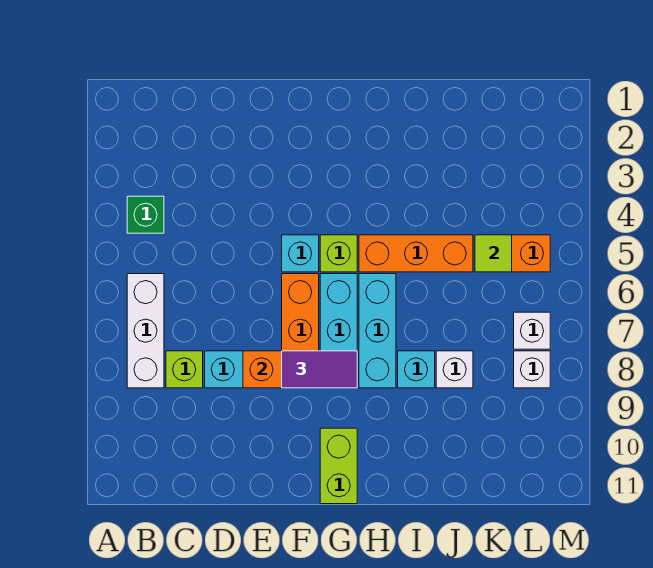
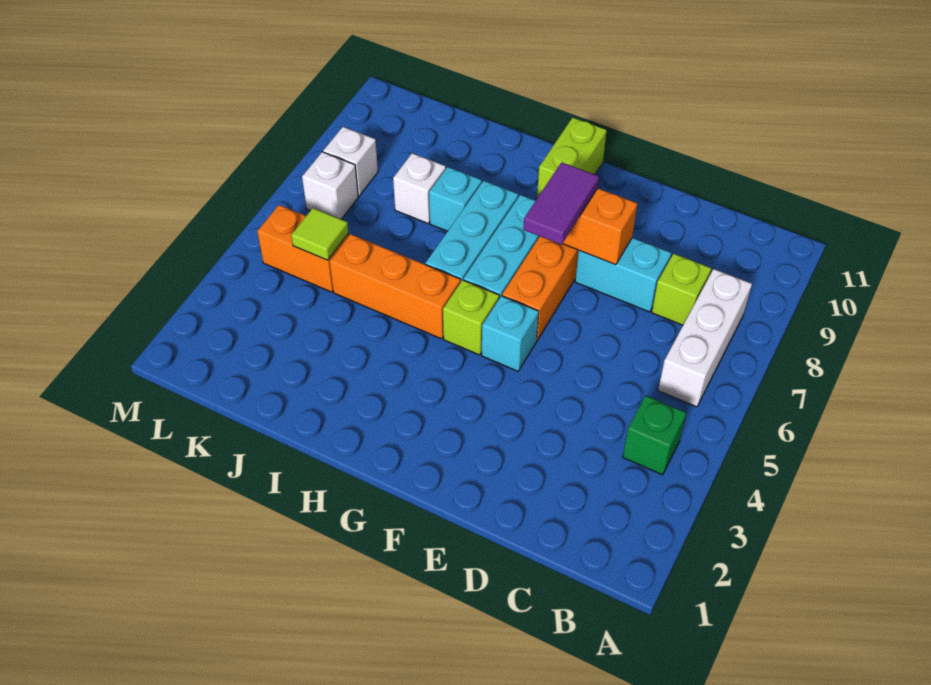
purple 1x2 tile [282,351,357,388] -> purple 1x2 tile turned to [523,162,599,245]

